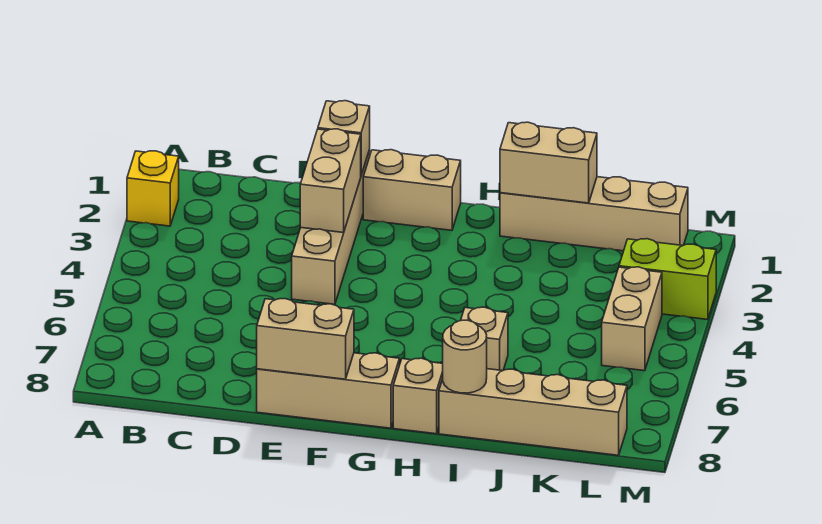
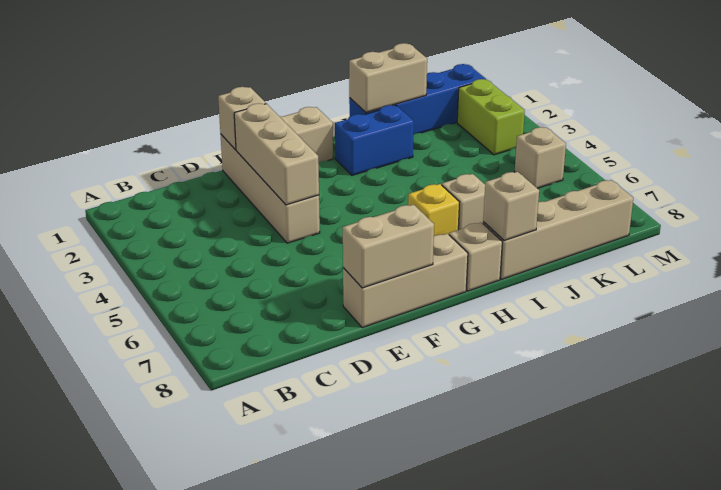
yellow 1x1 brick [127,151,179,226] -> yellow 1x1 brick moved to [408,184,460,236]
tan 1x2 brick [300,129,361,233] -> tan 1x3 brick [234,103,319,205]
none -> blue 1x2 brick [335,105,414,175]
tan 1x4 brick [500,177,688,251] -> blue 1x4 brick [349,64,486,134]
tan 1x1 round brick [443,320,487,393] -> tan 1x1 brick [483,172,539,241]
lime 1x2 brick [619,239,716,320] -> lime 1x2 brick turned to [457,79,525,155]
tan 1x2 brick [602,267,662,371] -> tan 1x1 brick [515,127,566,188]

